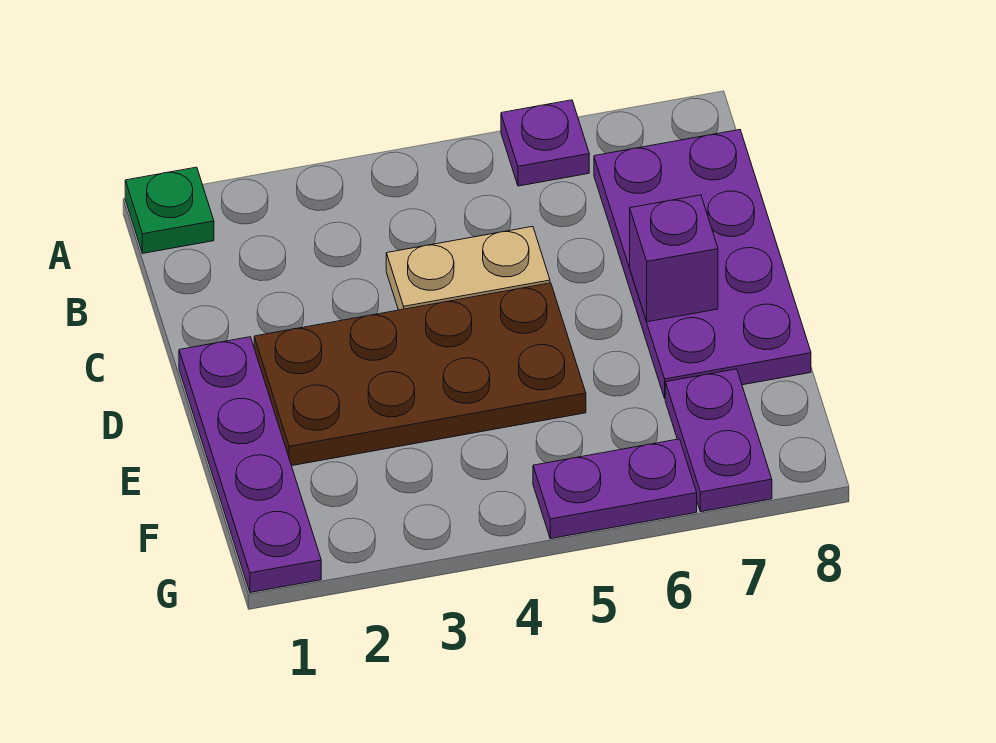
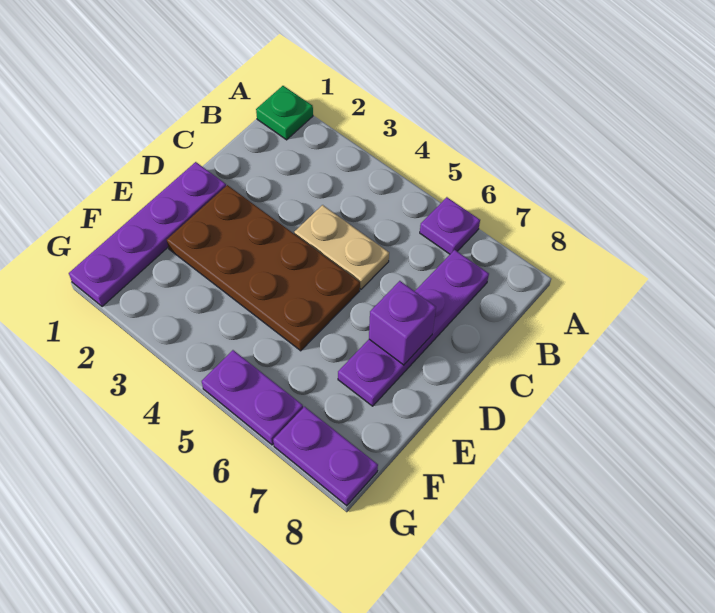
purple 2x4 plate [594,130,811,398] -> purple 1x4 plate [338,250,489,406]
purple 1x2 plate [665,369,772,512] -> purple 1x2 plate turned to [273,407,378,506]

